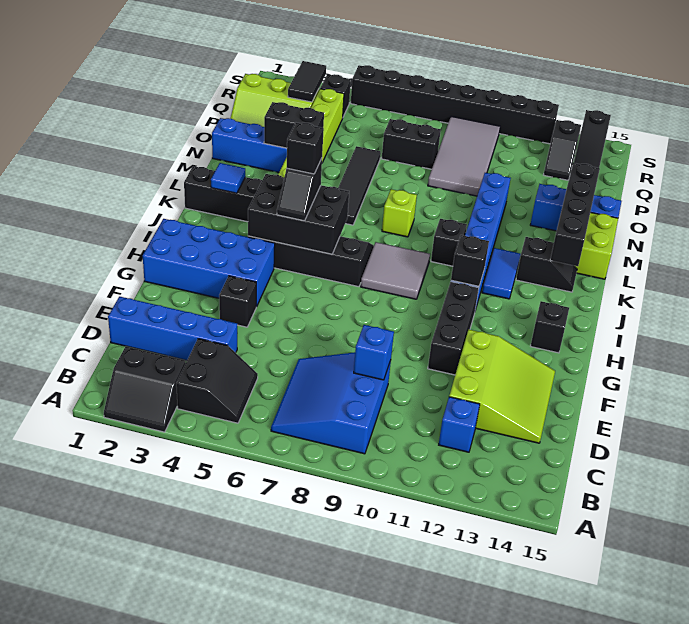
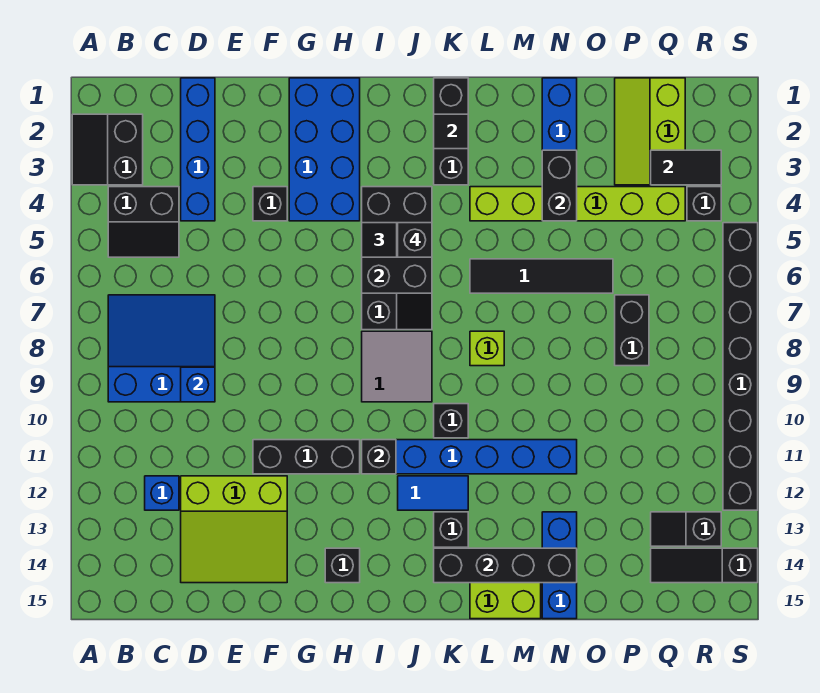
blue 1x1 tile [211,163,245,193] -> black 1x1 tile [434,114,468,149]
grey 2x4 tile [428,116,500,196] -> none

